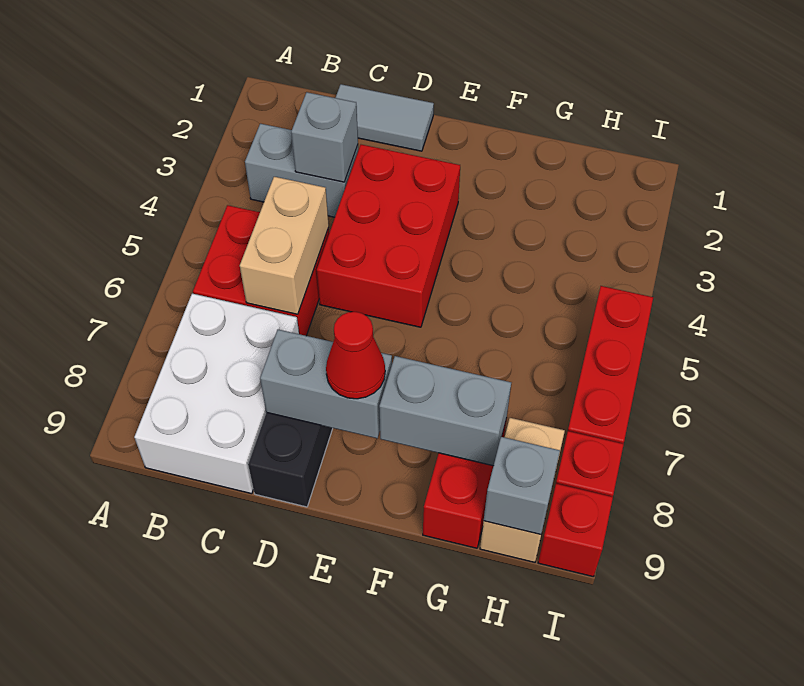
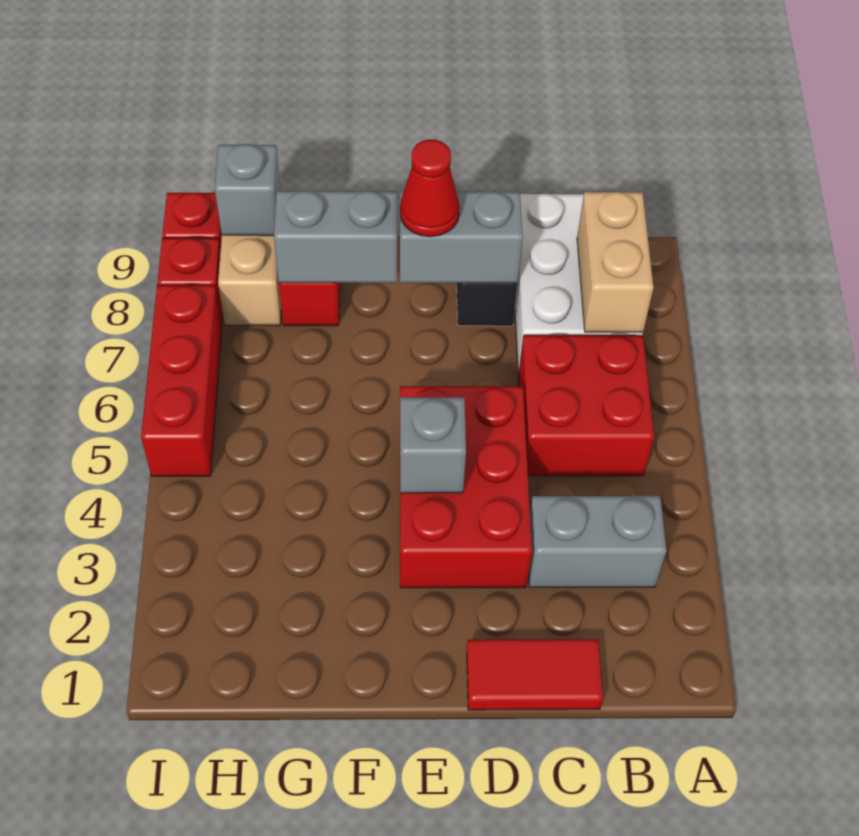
grey 1x2 tile [336,84,434,151] -> red 1x2 tile [467,639,603,710]
grey 1x1 brick [291,92,358,182] -> grey 1x1 brick moved to [400,397,466,493]
tan 1x2 brick [240,177,329,314] -> tan 1x2 brick moved to [577,192,653,332]

